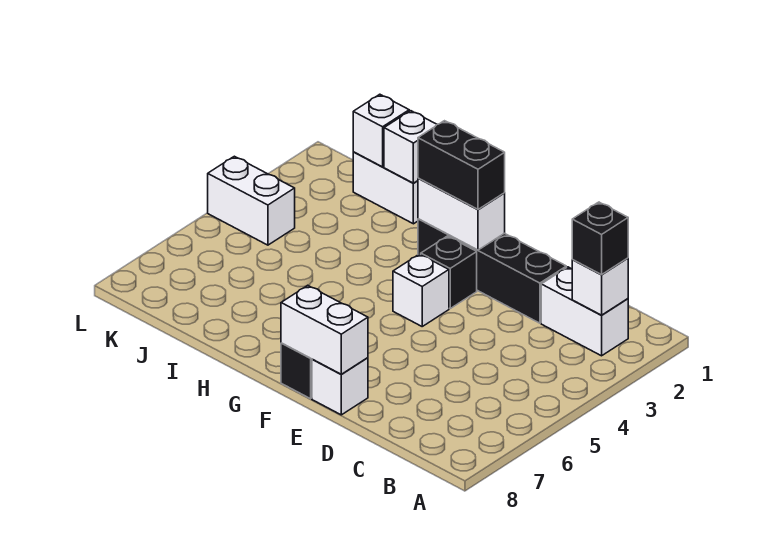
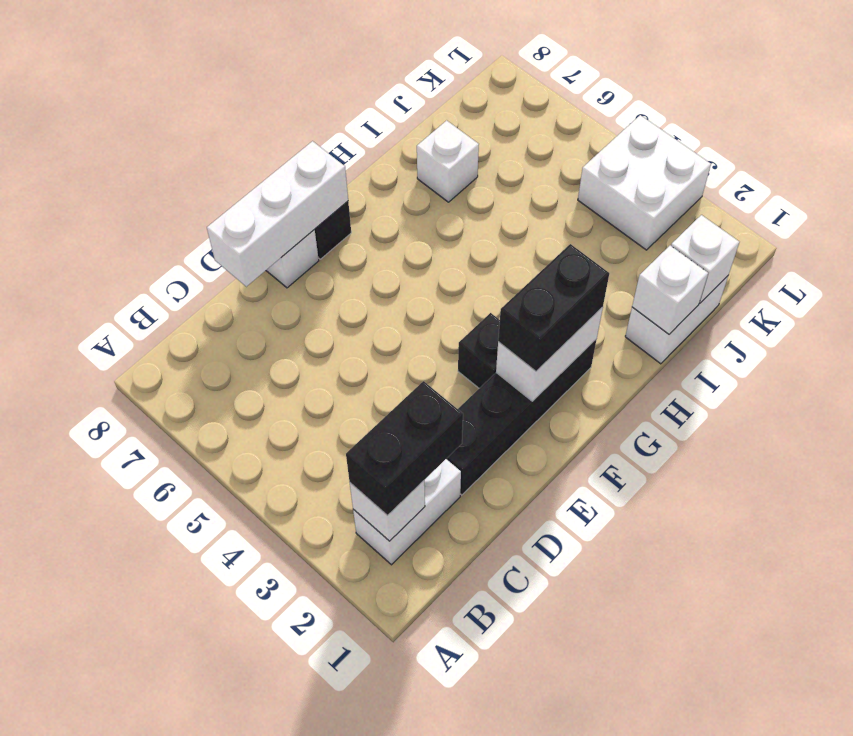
black 1x1 brick [572,202,628,275] -> black 1x2 brick [346,381,463,516]
white 1x2 brick [281,285,368,374] -> white 1x3 brick [207,141,348,287]
white 1x1 brick [393,254,449,326] -> white 1x1 brick moved to [417,120,479,202]
white 1x2 brick [208,156,295,245] -> white 2x2 brick [578,115,711,250]

